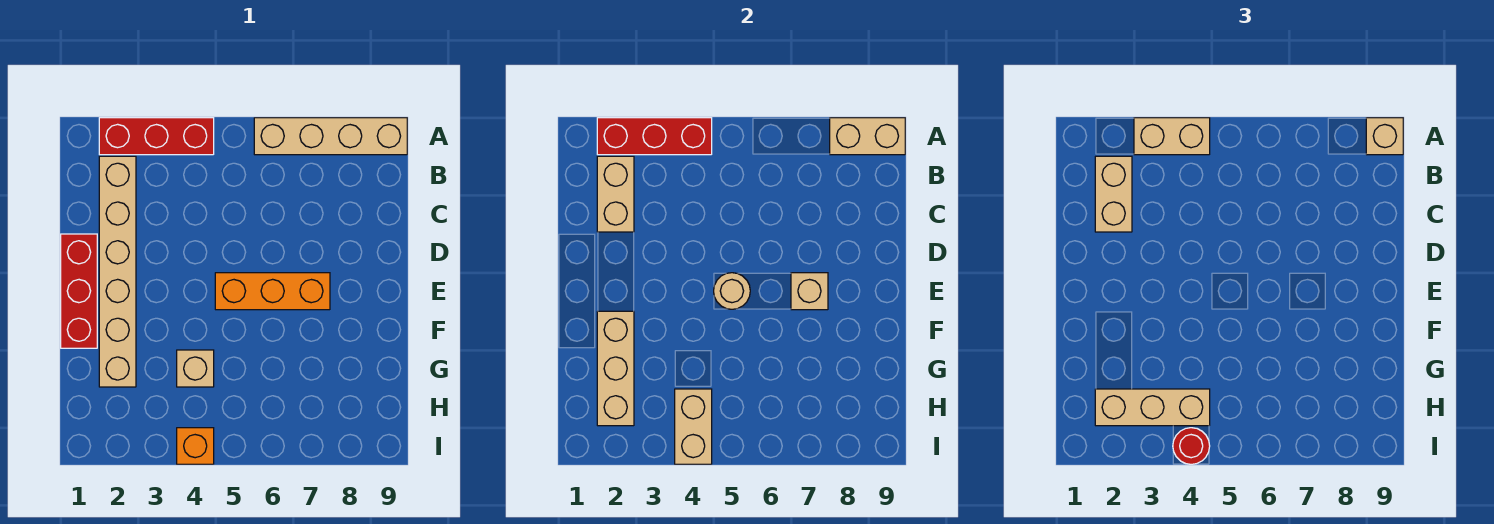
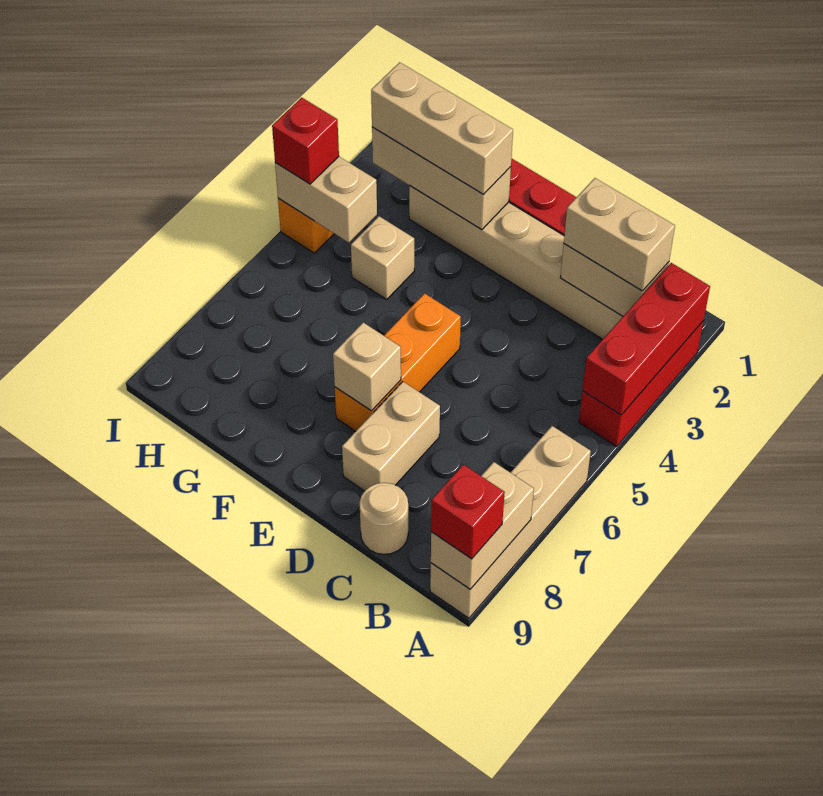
tan 1x2 brick [1134,118,1210,155] -> tan 1x2 brick moved to [342,382,440,491]
tan 1x1 brick [1366,118,1403,155] -> red 1x1 brick [431,465,505,559]
tan 1x1 round brick [714,273,750,309] -> tan 1x1 round brick moved to [360,483,408,555]
tan 1x3 brick [1095,389,1210,426] -> tan 1x3 brick turned to [371,62,513,195]
red 1x1 round brick [1173,428,1210,464] -> red 1x1 brick [272,98,339,184]

